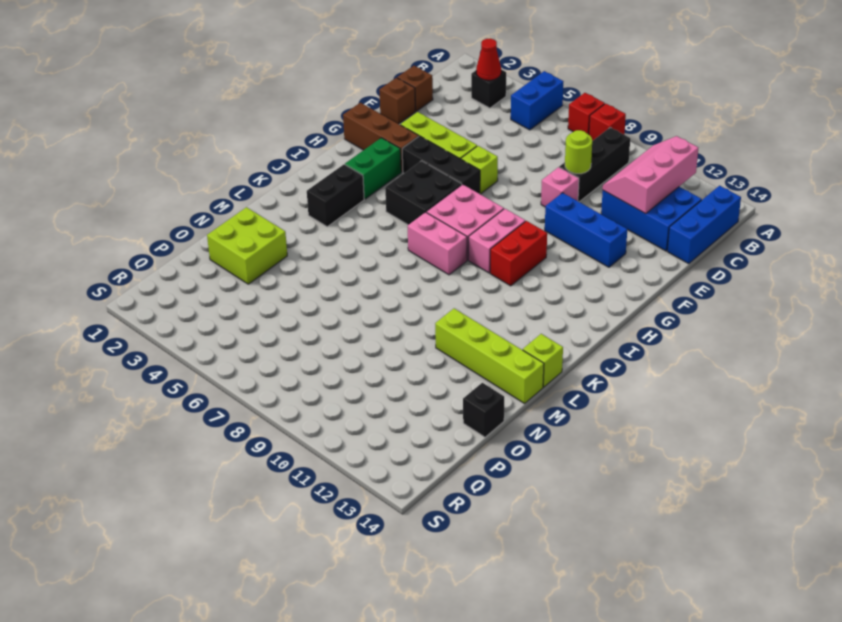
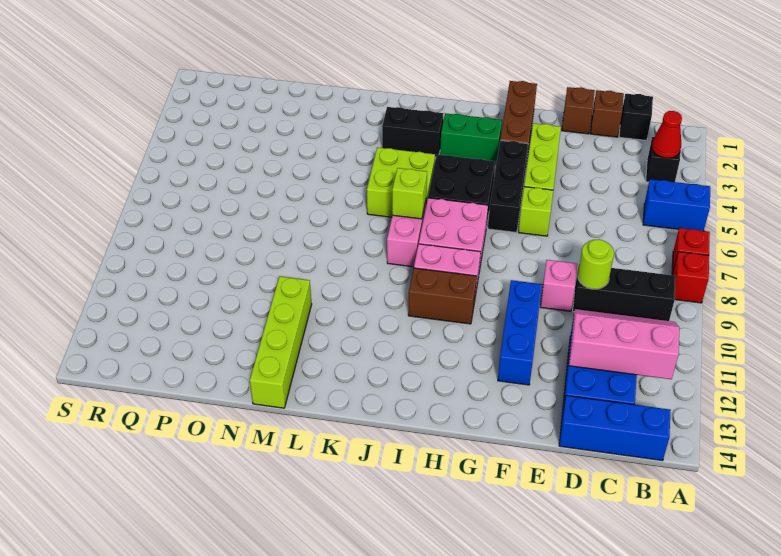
red 1x2 brick [490,221,547,286] -> brown 1x2 brick [408,268,477,324]
lime 1x1 brick [523,334,563,387] -> lime 1x1 brick moved to [392,168,427,219]
lime 2x2 brick [207,207,287,284] -> lime 2x2 brick moved to [367,147,435,217]
black 1x1 brick [463,383,504,437] -> black 1x1 brick moved to [619,94,653,140]

